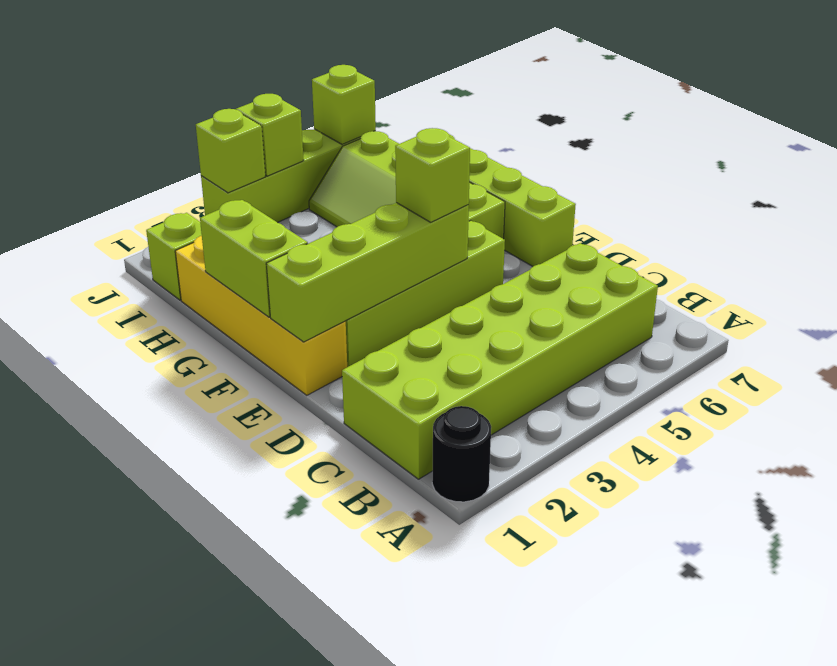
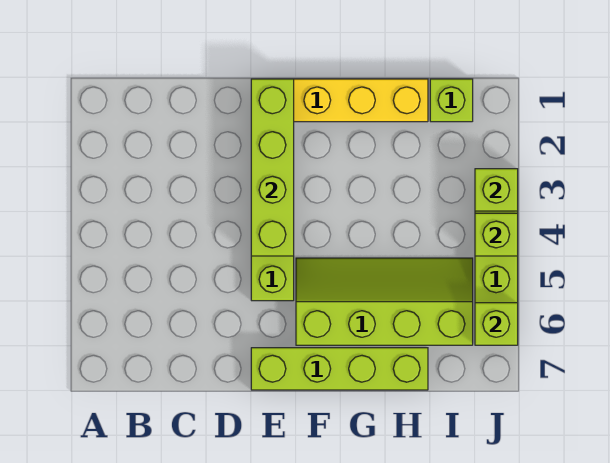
black 1x1 round brick [432,406,491,502] -> none
lime 2x6 brick [342,243,658,479] -> none
lime 1x1 brick [395,128,470,222] -> none
lime 1x2 brick [200,200,308,317] -> none

